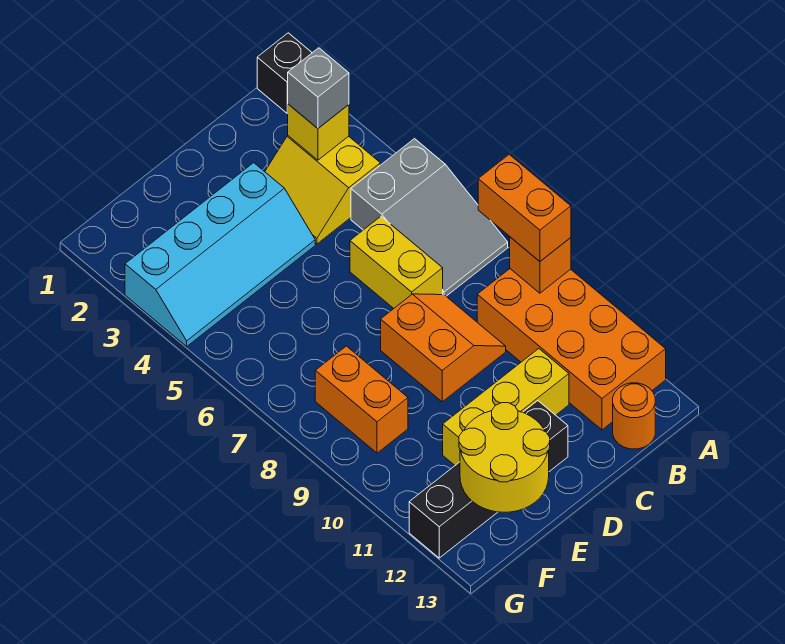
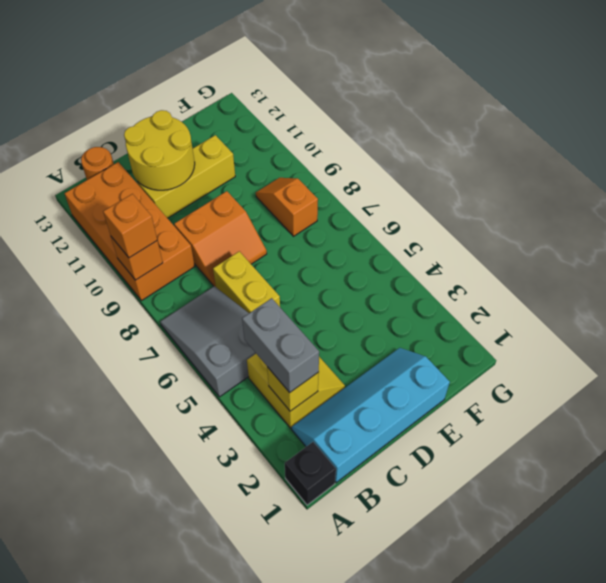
orange 1x2 brick [478,154,571,261] -> orange 1x1 brick [103,194,157,258]
grey 1x1 brick [288,48,349,128] -> grey 1x2 brick [242,298,319,393]
orange 2x2 slope [381,294,506,402] -> orange 2x2 slope turned to [174,191,267,287]
cyan 2x4 slope [125,163,315,346] -> cyan 2x4 slope moved to [292,348,450,483]
black 1x4 brick [409,401,568,558] -> none
yellow 2x2 round brick [459,403,550,512] -> yellow 2x2 round brick moved to [124,110,195,190]
orange 1x2 brick [315,346,408,453] -> orange 1x2 slope [256,178,318,236]

